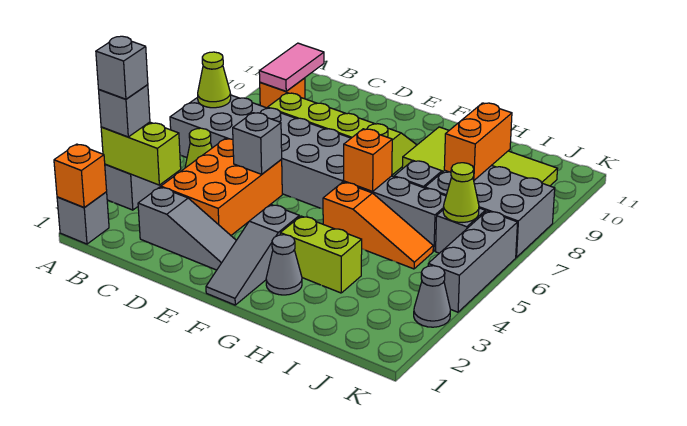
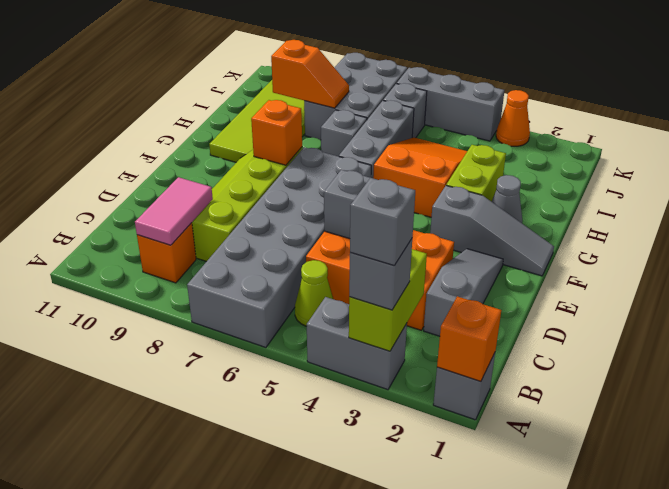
lime 1x1 cone [198,52,231,108] -> none
pink 1x2 tile [259,43,324,91] -> pink 1x2 tile turned to [135,177,213,245]
orange 1x3 slope [323,182,433,269] -> orange 2x3 slope [373,138,467,217]
orange 1x1 brick [344,129,392,192] -> orange 1x1 brick moved to [251,100,302,165]
orange 1x2 brick [444,103,512,180] -> orange 1x2 slope [271,40,349,108]
lime 1x1 cone [443,163,479,223] -> none
grey 1x1 cone [414,266,450,327] -> orange 1x1 cone [496,90,530,146]

